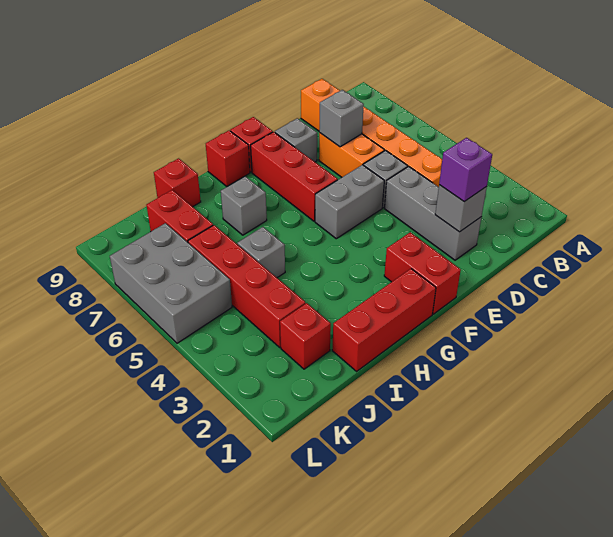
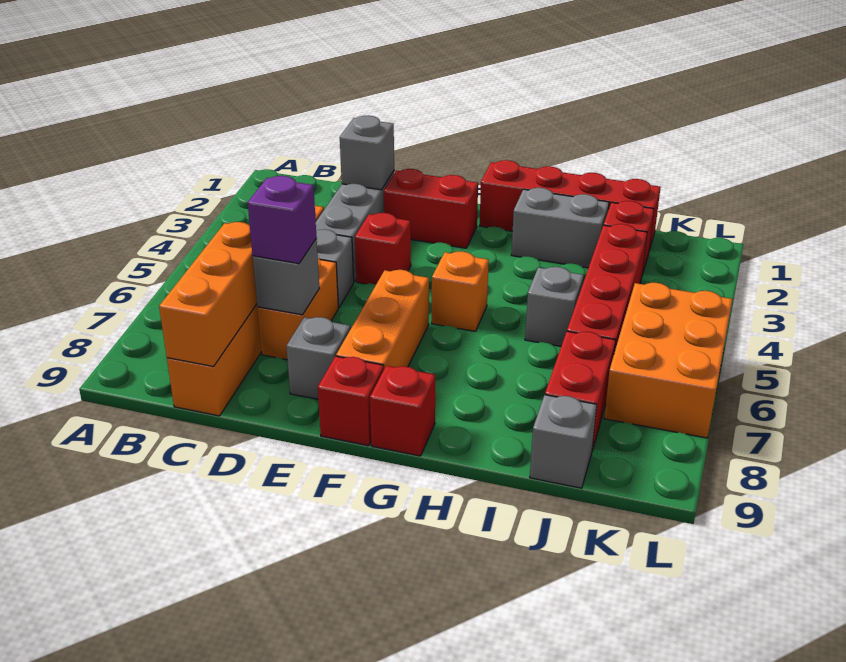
none -> orange 1x3 brick [159,222,257,366]
purple 1x1 brick [439,138,492,202] -> purple 1x1 brick moved to [248,176,317,264]
grey 1x2 brick [315,165,384,239] -> grey 1x2 brick moved to [511,188,609,268]
red 1x2 brick [384,232,461,314] -> red 1x2 brick turned to [384,169,478,248]
red 1x3 brick [251,132,338,221] -> orange 1x3 brick [336,270,429,369]
red 1x3 brick [332,269,436,371] -> red 1x4 brick [480,160,660,251]
none -> orange 1x1 brick [432,251,489,331]
grey 1x1 brick [221,176,267,235] -> grey 1x1 brick moved to [530,395,597,488]
red 1x1 brick [154,158,201,207] -> red 1x1 brick moved to [355,213,411,284]
grey 2x3 brick [110,223,232,343] -> orange 2x3 brick [604,283,732,438]

